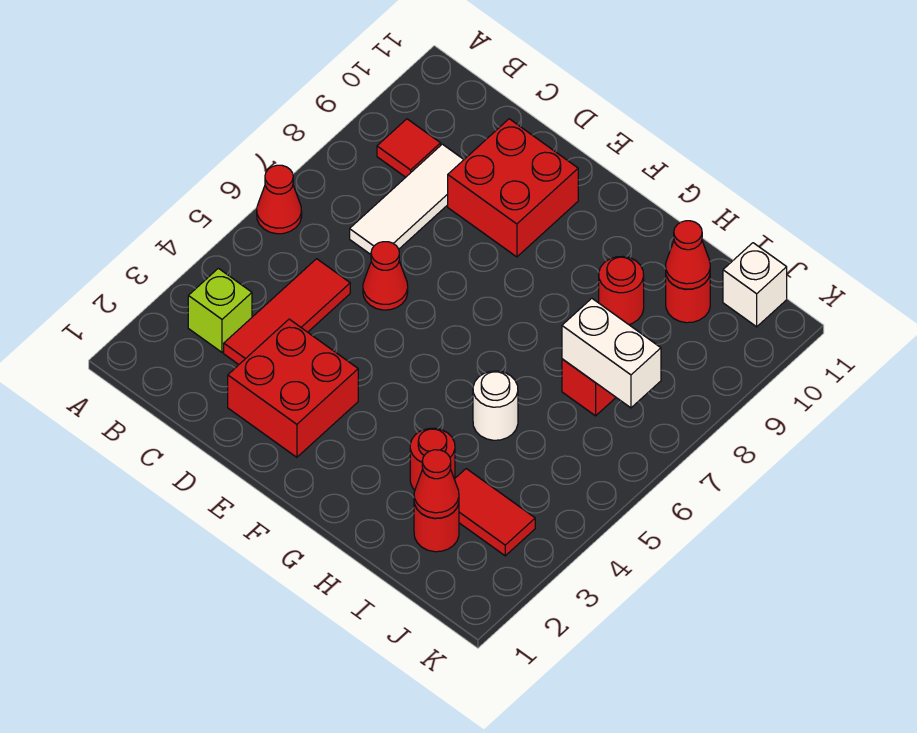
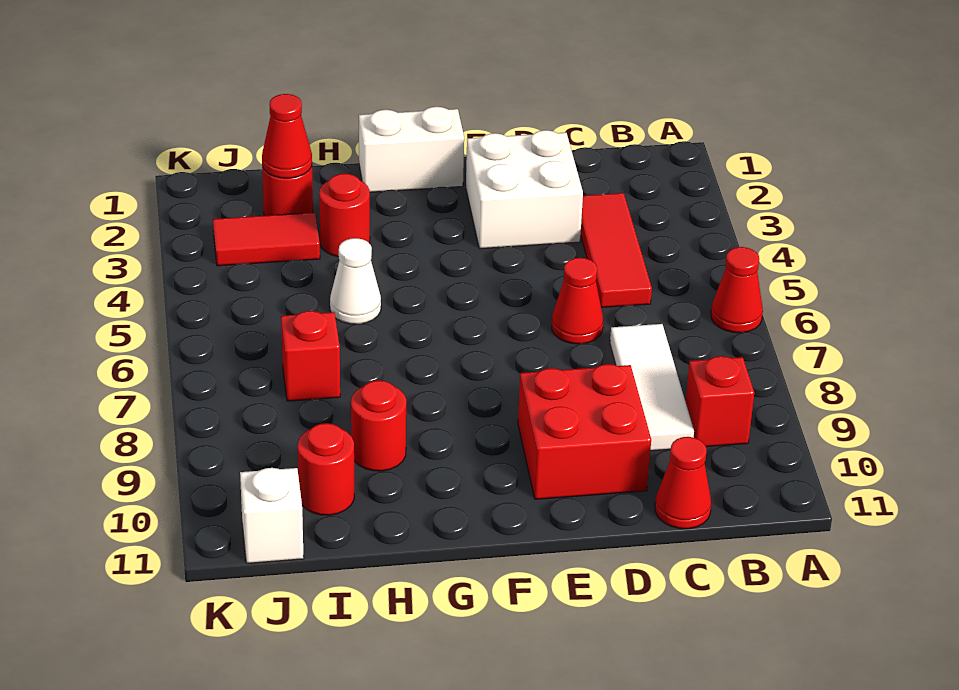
lime 1x1 brick [188,268,252,352] -> none
red 1x1 tile [377,119,441,177] -> red 1x1 brick [686,356,754,447]
red 2x2 brick [228,319,358,457] -> white 2x2 brick [466,130,583,249]
white 1x1 round brick [473,371,518,440] -> white 1x1 cone [330,238,381,324]
white 1x2 brick [562,298,661,408] -> white 1x2 brick moved to [359,107,464,192]
red 1x1 cone [666,221,710,289] -> red 1x1 cone moved to [655,437,711,529]

